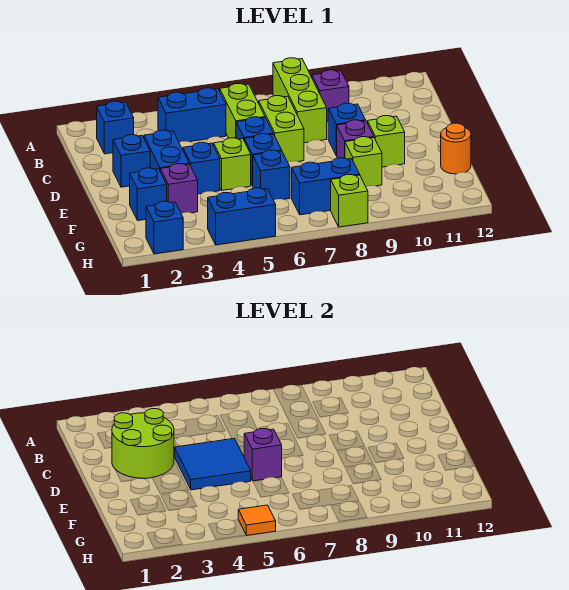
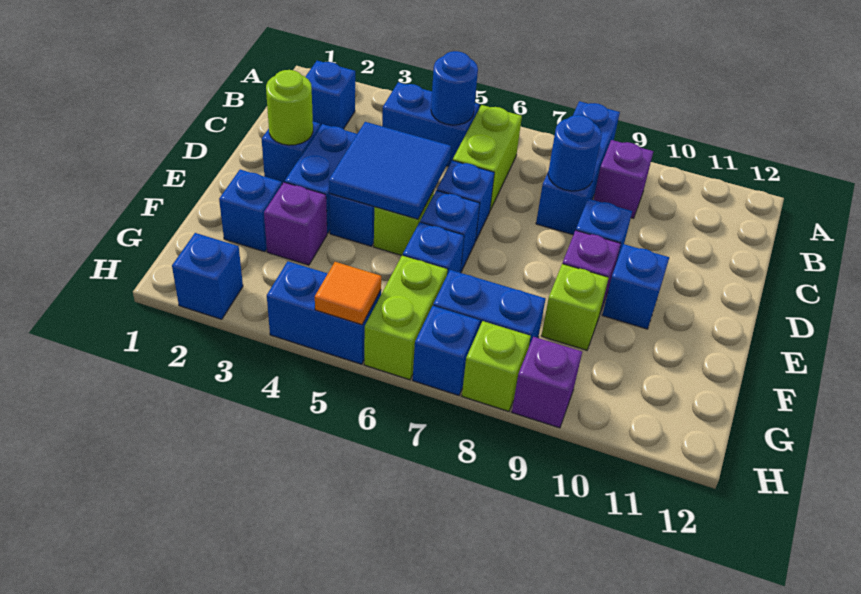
lime 1x3 brick [273,58,327,143] -> blue 1x3 brick [536,101,620,235]
none -> blue 1x1 round brick [431,51,478,125]
lime 2x2 round brick [112,409,174,479] -> lime 1x1 round brick [266,70,313,145]
lime 1x2 brick [259,96,304,162] -> lime 1x2 brick moved to [364,255,447,380]
none -> blue 1x1 round brick [548,115,602,191]
purple 1x1 brick [244,429,282,481] -> purple 1x1 brick moved to [512,337,582,428]
lime 1x1 brick [368,116,405,167] -> blue 1x1 brick [602,244,669,329]
orange 1x1 round brick [441,123,471,174] -> none
none -> blue 1x1 brick [413,306,480,395]

